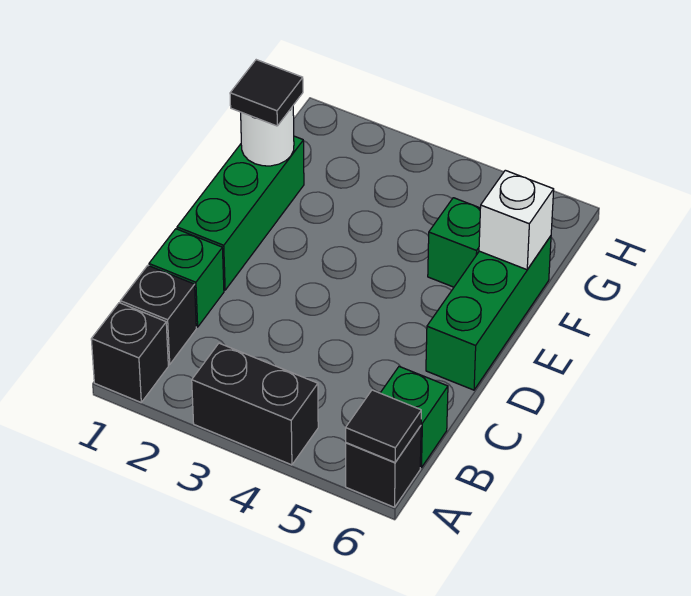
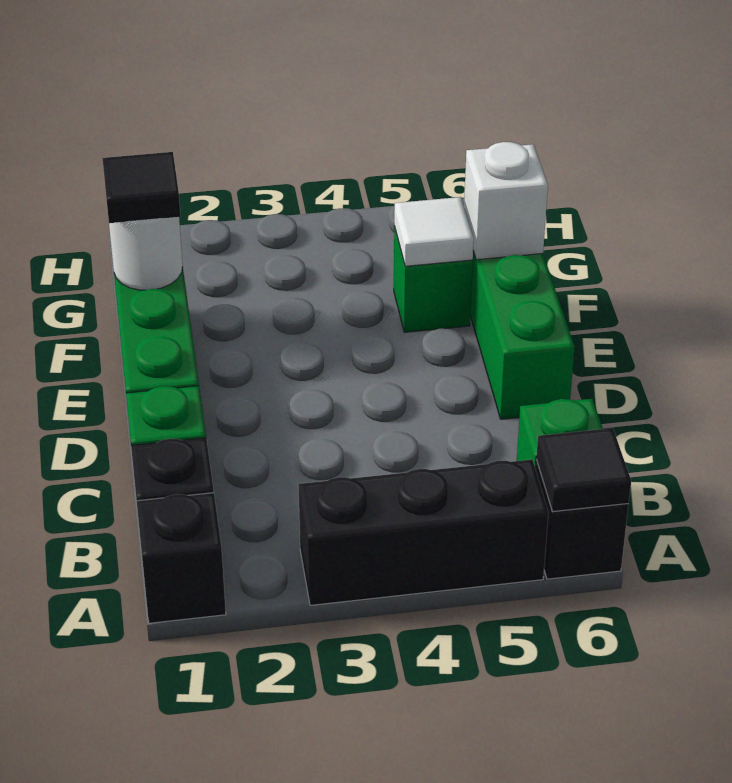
black 1x2 brick [192,343,318,465] -> black 1x3 brick [298,460,549,605]
none -> white 1x1 tile [394,197,474,266]

